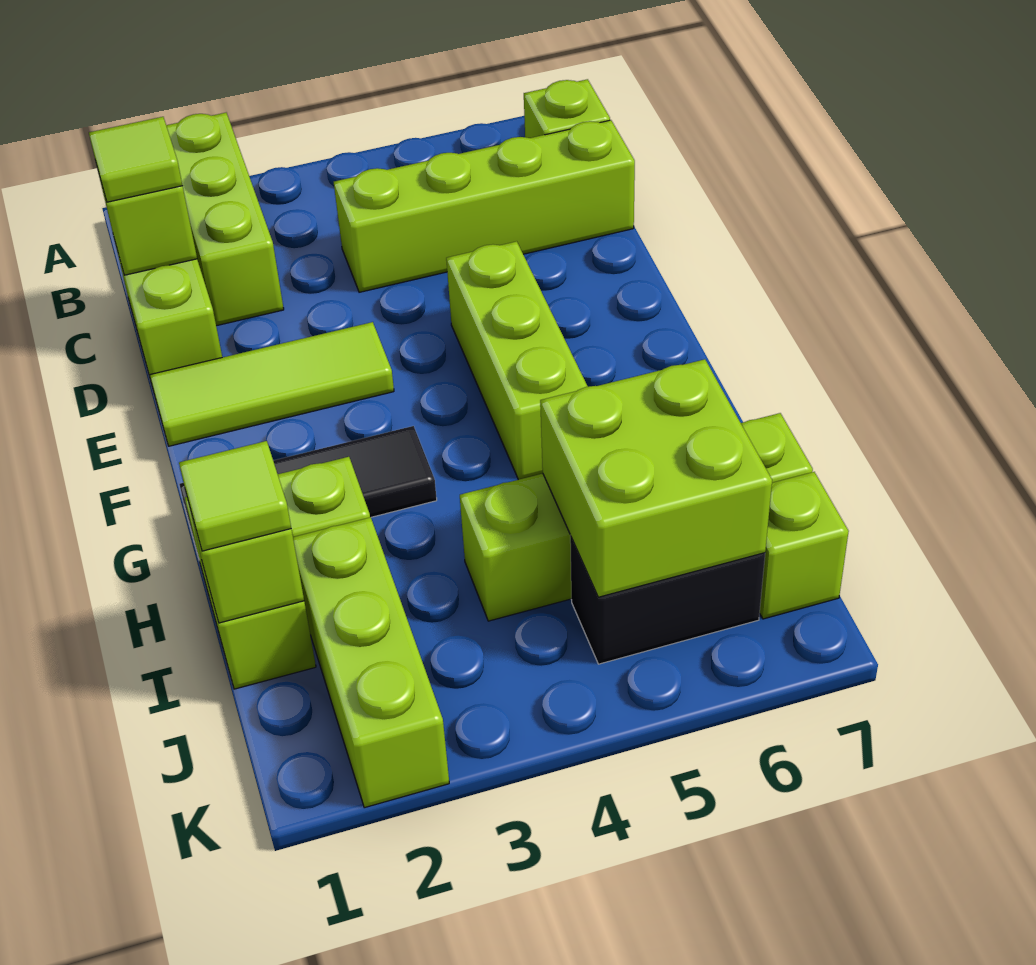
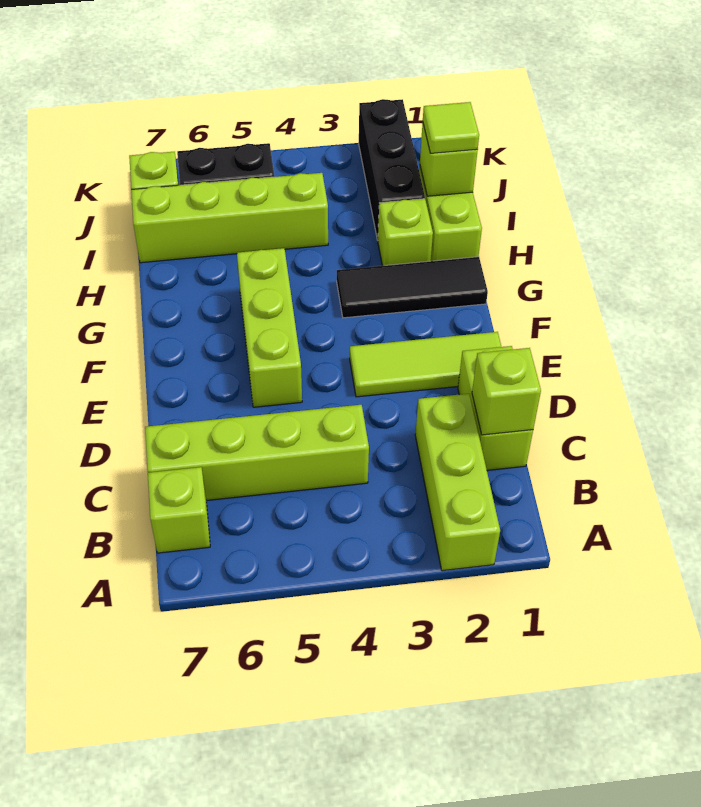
lime 1x1 tile [89,117,183,202] -> none
lime 1x3 brick [293,517,449,808] -> black 1x3 brick [359,99,425,240]
lime 2x2 brick [540,359,772,597] -> none

